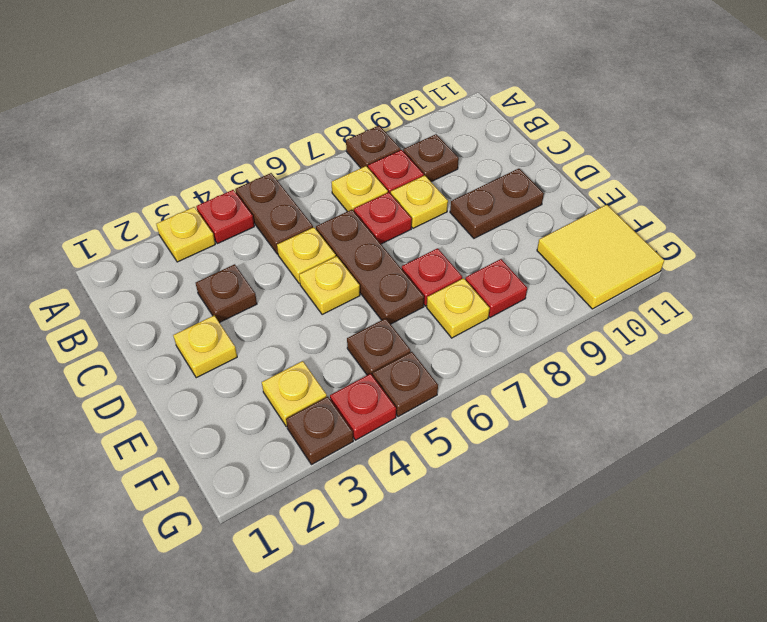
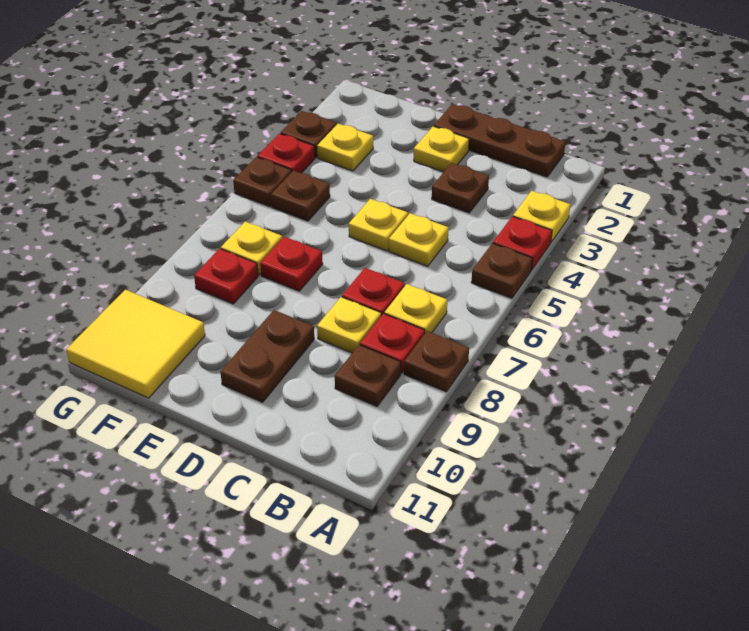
brown 1x2 plate [235,173,313,254] -> brown 1x1 plate [471,243,533,298]
brown 1x3 plate [316,210,424,324] -> brown 1x3 plate moved to [434,104,566,177]

